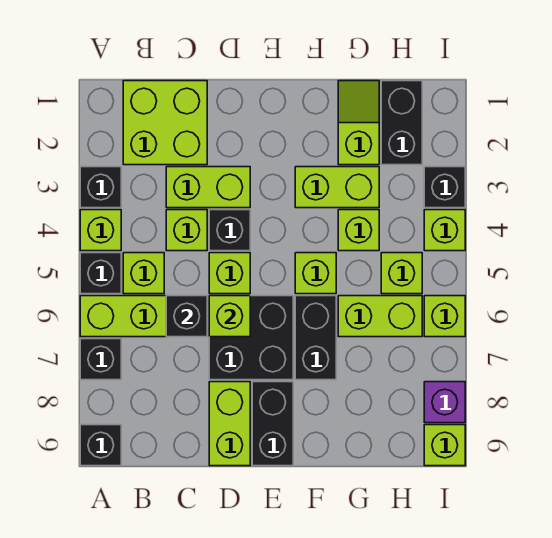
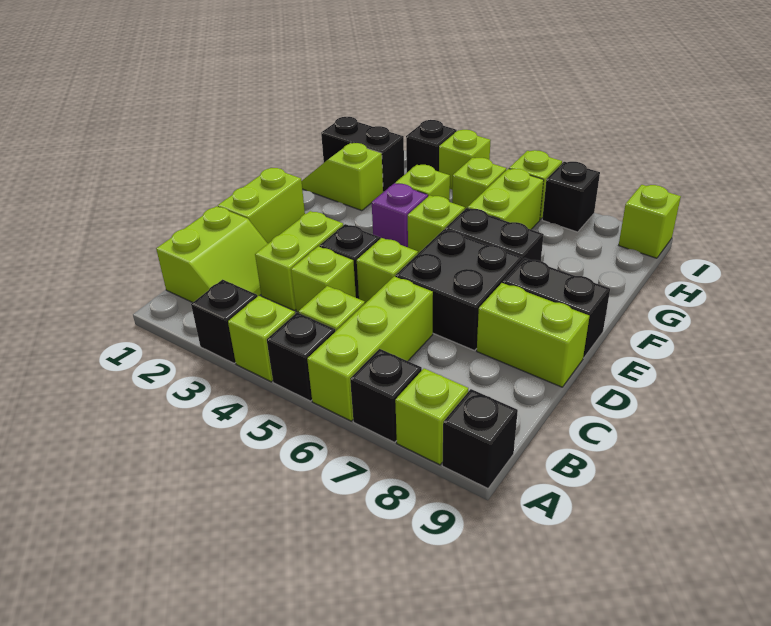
lime 2x2 brick [123,81,207,165] -> lime 2x2 slope [156,206,268,302]
black 1x1 brick [166,296,207,337] -> black 1x1 brick moved to [542,162,600,232]
lime 1x1 brick [209,296,250,337] -> lime 1x1 brick moved to [395,369,468,465]
lime 1x2 brick [295,167,379,208] -> lime 1x2 brick moved to [218,168,305,243]
purple 1x1 brick [424,382,465,423] -> purple 1x1 brick moved to [372,183,428,247]

